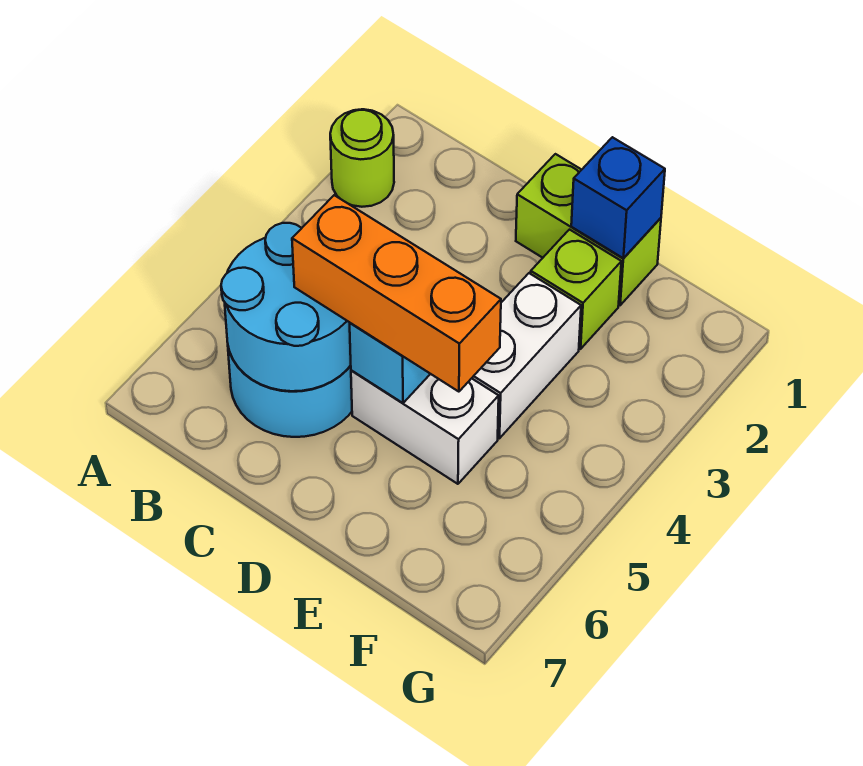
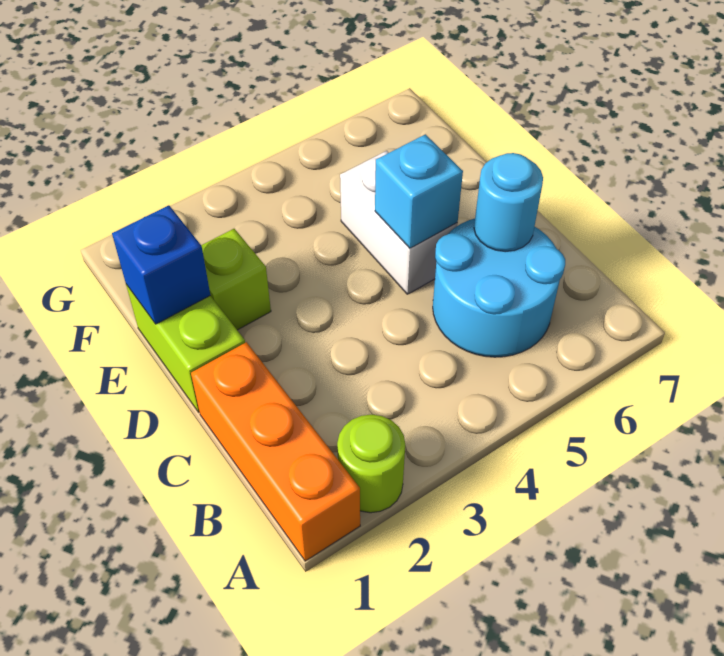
cyan 2x2 round brick [221,223,351,391] -> cyan 1x1 round brick [474,153,543,252]
orange 1x3 brick [292,195,501,392] -> orange 1x3 brick moved to [191,342,360,561]
white 1x2 brick [472,273,581,438] -> none

